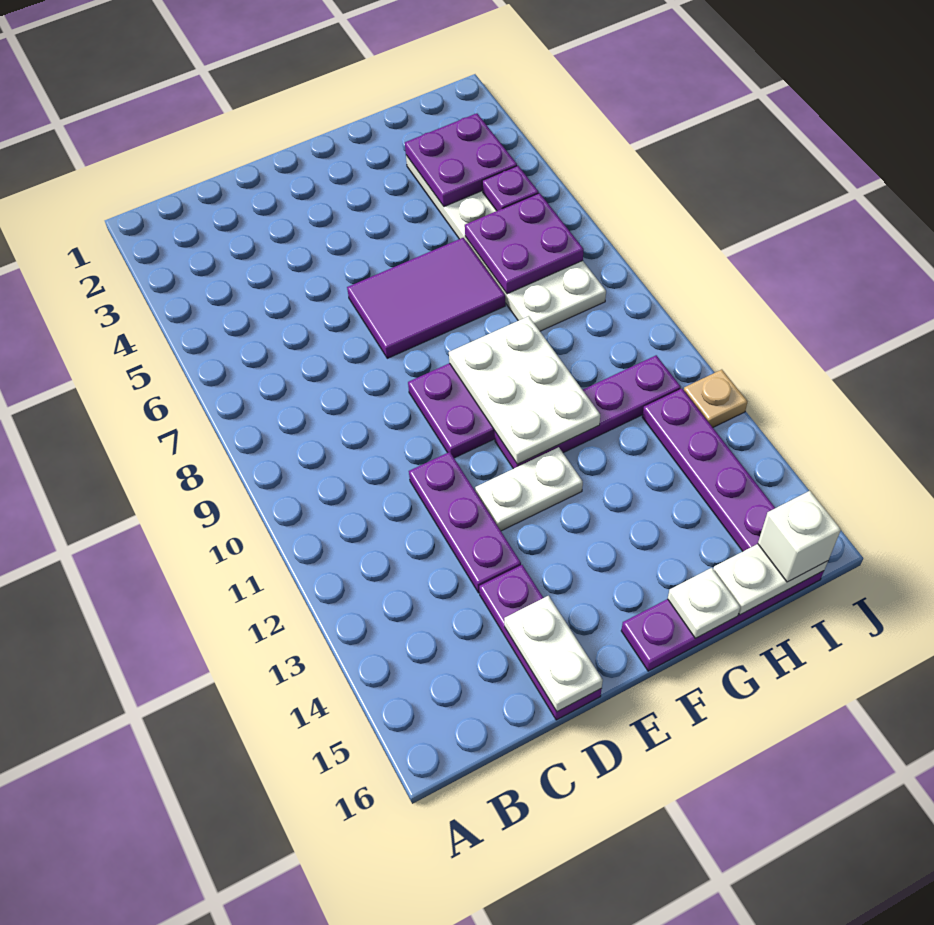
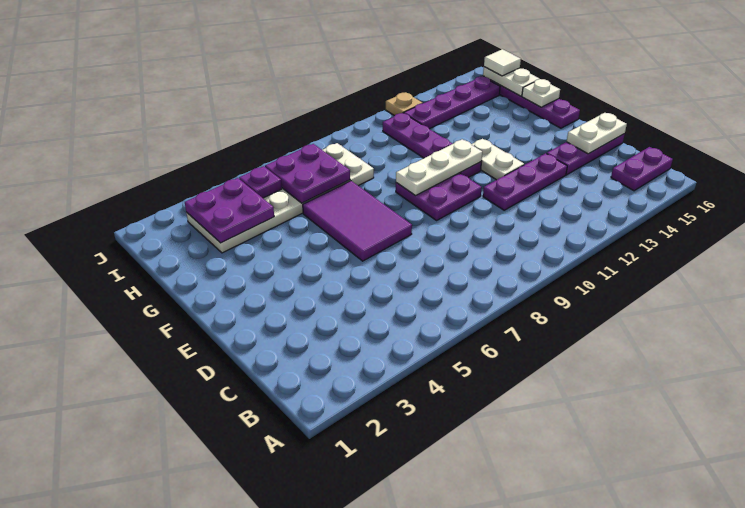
none -> purple 1x2 plate [611,147,673,191]
white 2x3 plate [449,316,600,464] -> white 1x3 plate [396,139,482,196]
white 1x1 brick [758,491,841,582] -> white 1x1 tile [484,49,521,76]

